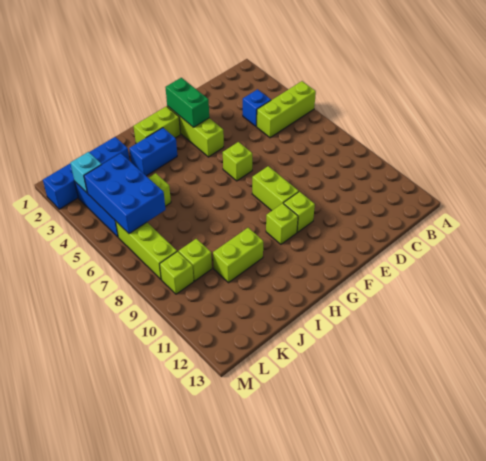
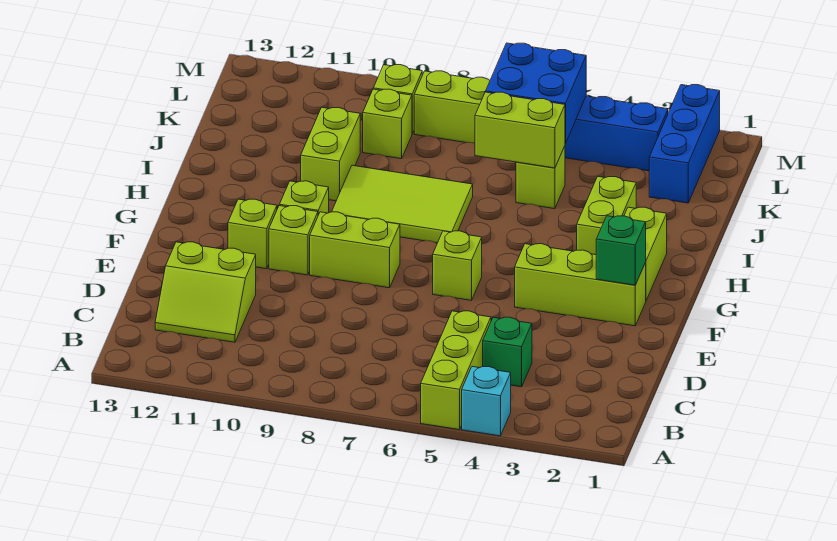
blue 1x1 brick [243,89,271,126] -> green 1x1 brick [483,317,532,387]
none -> lime 2x2 slope [155,242,256,342]
green 1x2 brick [165,78,209,127] -> green 1x1 brick [596,216,646,285]
none -> lime 1x1 brick [228,199,277,269]
blue 1x2 brick [129,128,177,176] -> lime 1x2 brick [577,177,636,255]
none -> lime 2x3 tile [332,165,473,243]
blue 1x4 brick [43,137,130,209] -> blue 1x3 brick [649,85,720,203]
none -> lime 1x2 brick [475,92,565,168]
blue 2x3 brick [84,153,166,234] -> blue 2x2 brick [486,43,586,143]
cyan 1x1 brick [70,152,102,193] -> cyan 1x1 brick moved to [462,367,511,436]

